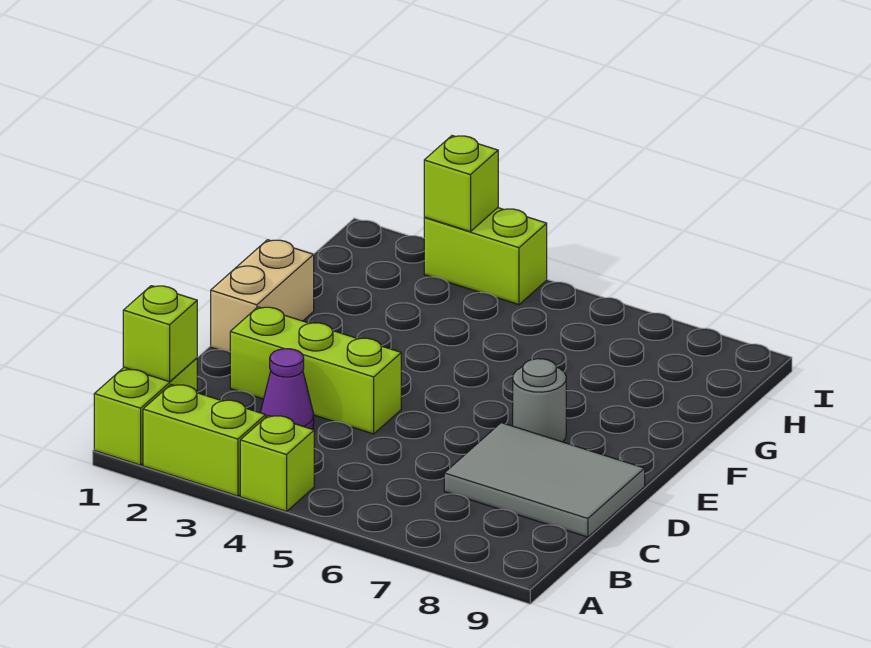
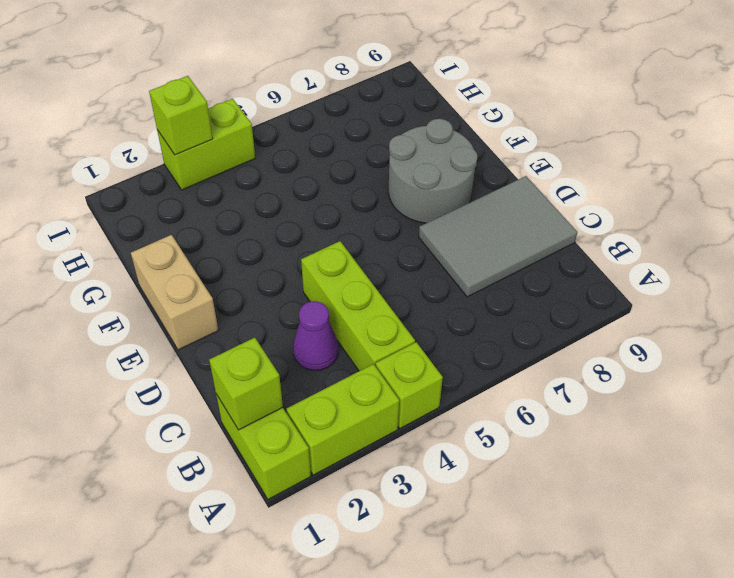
lime 1x3 brick [230,307,401,434] -> lime 1x3 brick turned to [301,241,415,371]
grey 1x1 round brick [513,359,566,442] -> grey 2x2 round brick [389,119,478,223]

